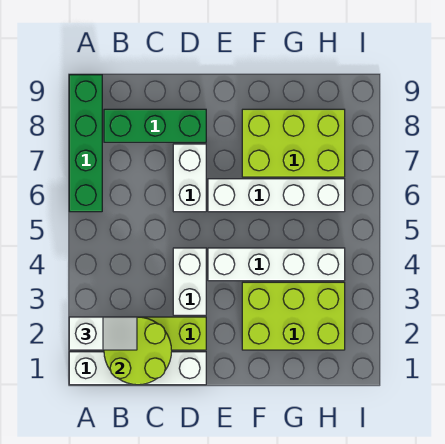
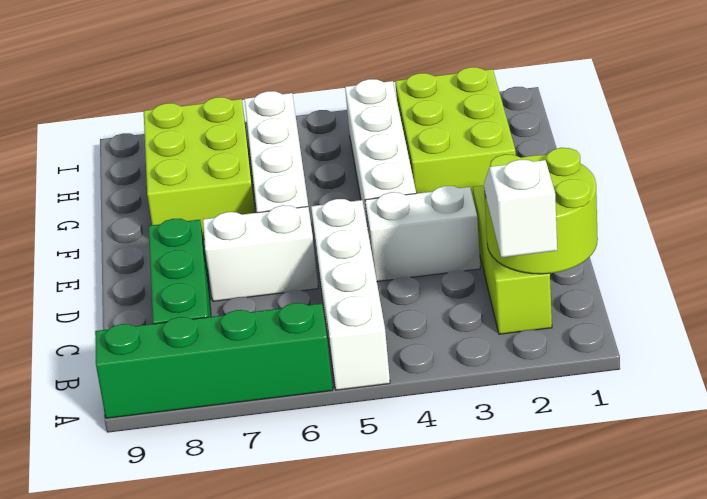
white 1x4 brick [69,352,206,385] -> white 1x4 brick moved to [311,199,390,390]

